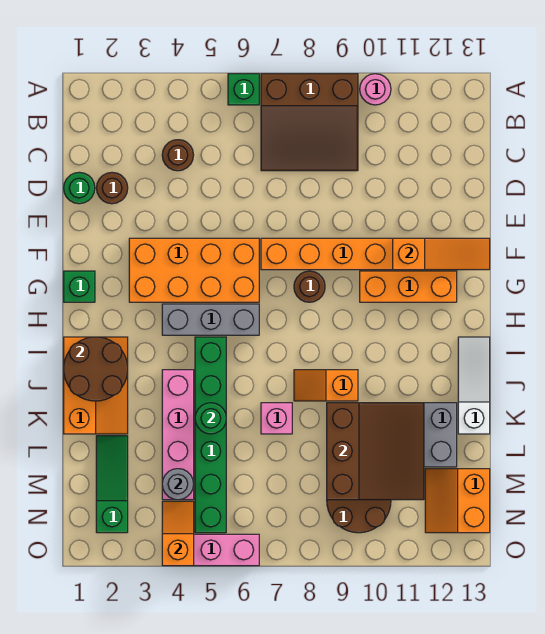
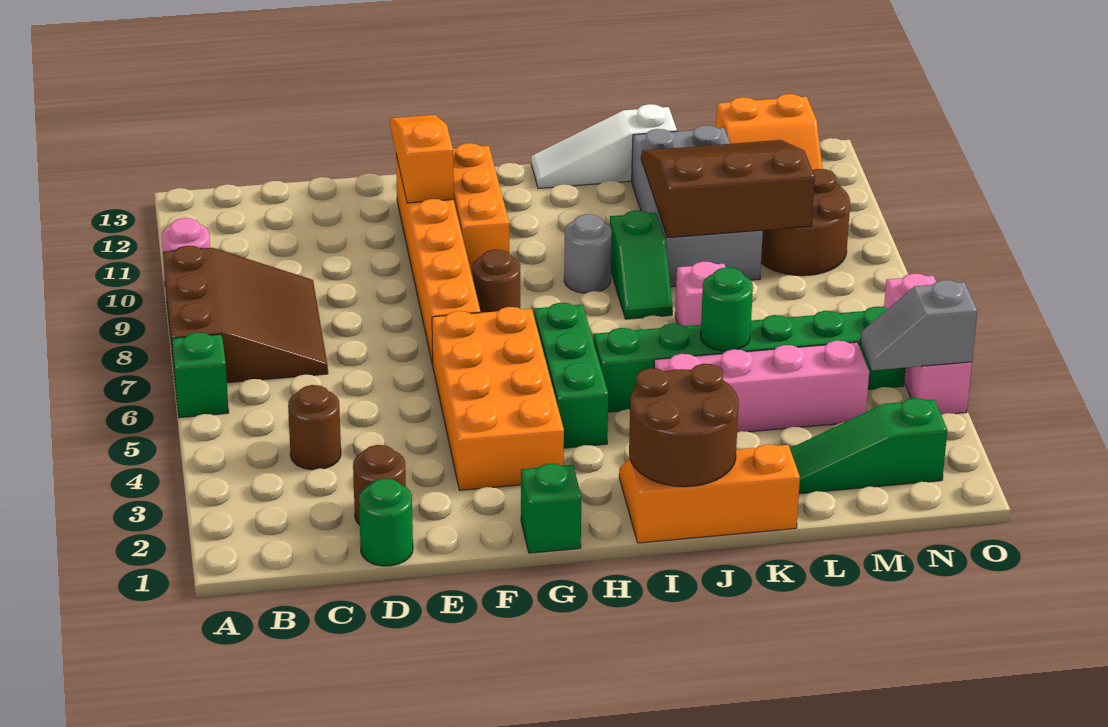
grey 1x3 brick [162,304,259,335] -> green 1x3 brick [534,303,608,448]
orange 1x2 slope [294,370,358,401] -> green 1x2 slope [610,210,673,319]
grey 1x1 round brick [162,469,194,500] -> grey 1x1 round brick moved to [564,214,612,293]
orange 1x2 slope [162,501,194,566] -> grey 1x2 slope [860,280,977,370]

